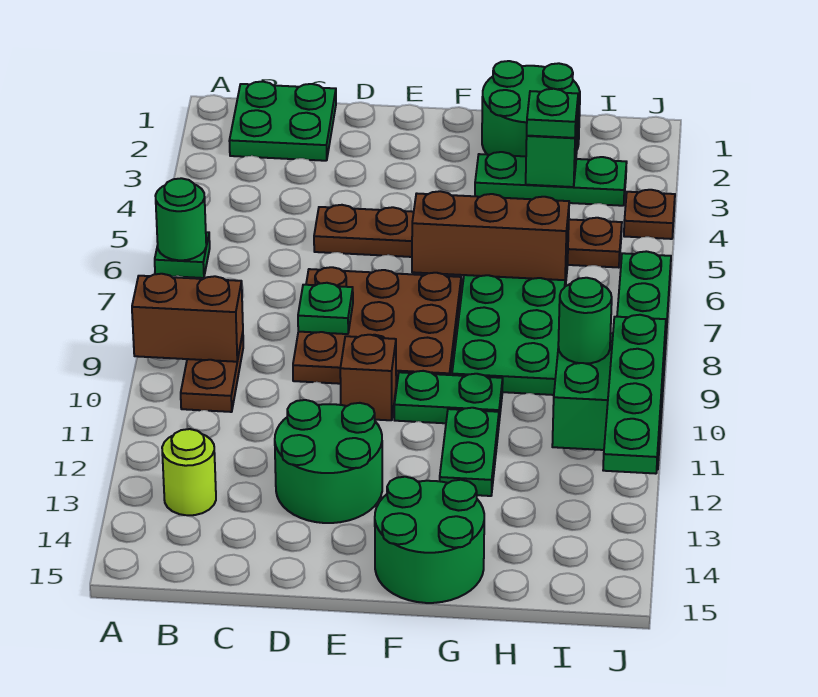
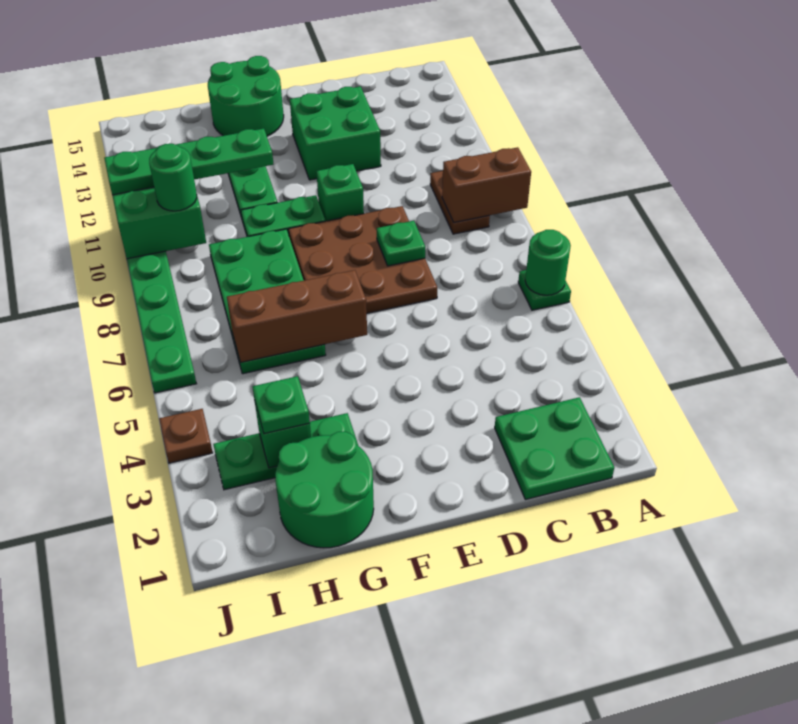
lime 1x1 round brick [162,429,216,515] -> none
brown 1x6 plate [314,205,622,268] -> none
green 2x2 round brick [275,400,382,523] -> green 2x2 brick [290,86,381,180]
brown 1x1 brick [340,335,396,420] -> green 1x1 brick [316,164,364,221]
green 1x4 plate [603,315,666,474] -> green 1x4 plate turned to [104,128,273,195]

